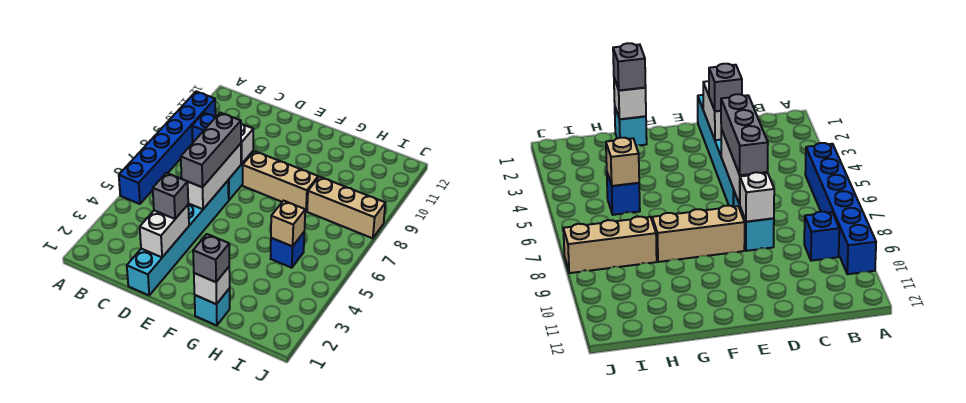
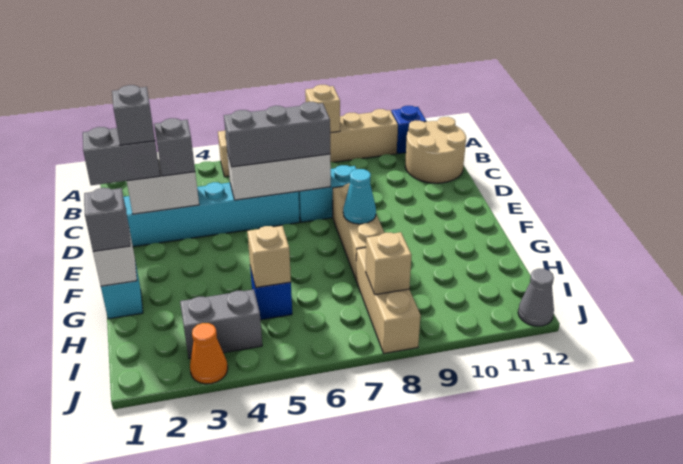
blue 1x6 brick [119,91,216,204] -> tan 1x6 brick [218,109,398,177]
none -> tan 1x1 brick [305,85,340,133]
blue 1x1 brick [192,113,216,142] -> blue 1x1 brick moved to [392,106,426,154]
none -> tan 2x2 round brick [405,117,466,183]
none -> grey 1x2 brick [83,127,160,185]
none -> grey 1x1 brick [112,85,155,145]
white 1x1 brick [241,124,253,164] -> none
none -> cyan 1x1 cone [343,169,376,224]
none -> grey 1x2 brick [180,289,262,358]
none -> tan 1x1 brick [366,232,412,295]
none -> orange 1x1 cone [190,323,228,384]
none -> grey 1x1 cone [518,269,554,326]

